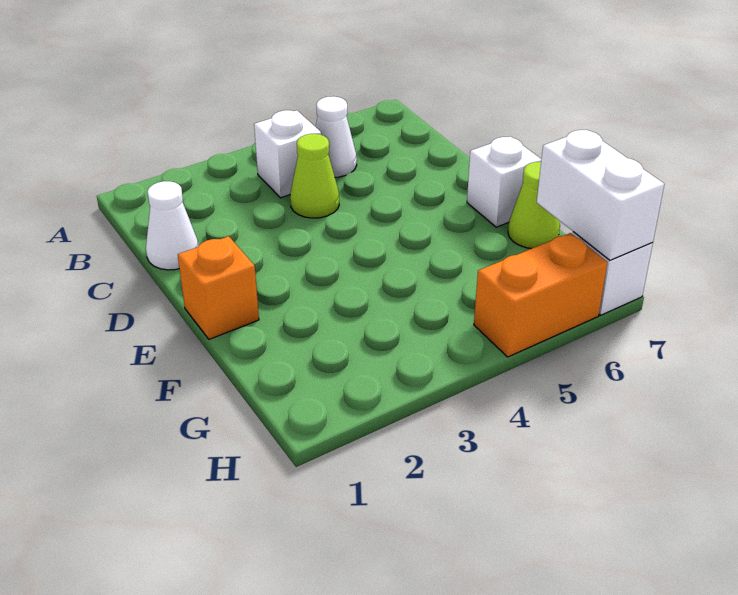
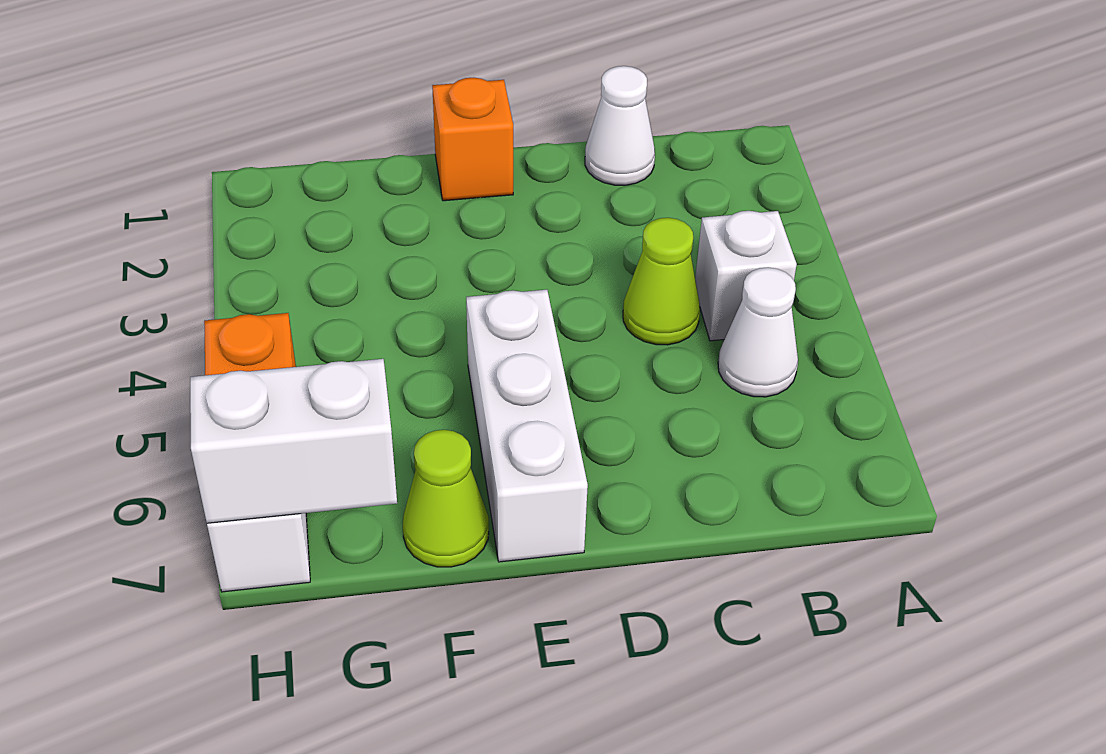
white 1x1 brick [467,137,541,227] -> white 1x3 brick [466,290,588,562]

